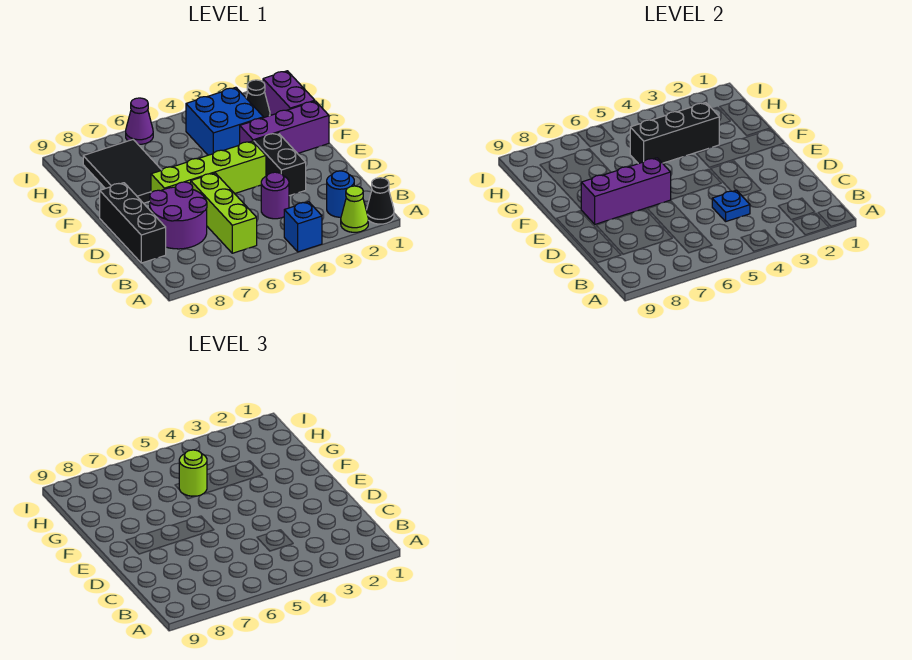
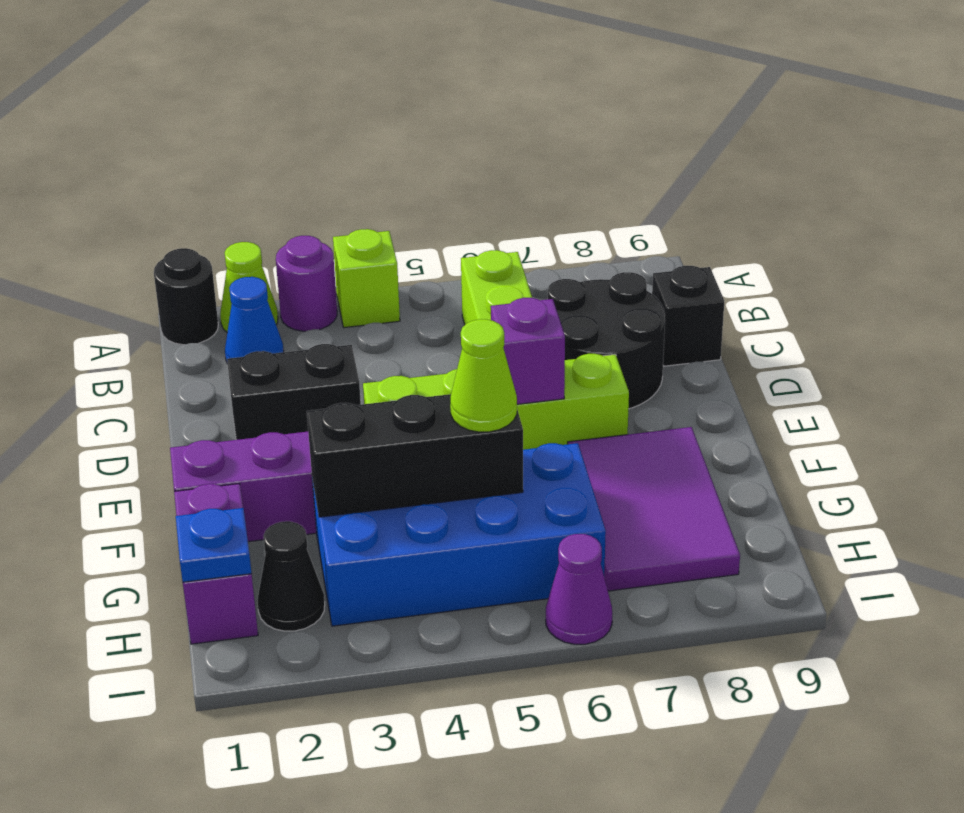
black 1x1 cone [366,178,394,224] -> black 1x1 round brick [154,248,218,345]
blue 1x1 brick [284,202,322,252] -> lime 1x1 brick [333,229,400,328]
blue 1x1 round brick [327,171,354,217] -> blue 1x1 cone [225,277,284,364]
purple 1x1 round brick [261,172,289,219] -> purple 1x1 round brick moved to [276,236,337,331]
blue 1x1 plate [712,190,750,221] -> blue 1x1 plate moved to [176,508,251,582]
purple 2x2 round brick [150,182,207,249] -> black 2x2 round brick [548,272,665,409]
black 1x3 brick [100,183,166,263] -> black 1x1 brick [652,266,724,366]
black 1x2 brick [254,133,306,196] -> black 1x2 brick turned to [227,344,361,440]
purple 1x3 brick [581,158,671,224] -> purple 1x1 brick [491,298,565,404]
black 2x3 tile [83,140,161,203] -> purple 2x3 tile [568,427,740,591]
blue 2x2 brick [186,87,263,155] -> blue 2x4 brick [312,443,606,626]
lime 1x1 round brick [179,450,207,496] -> lime 1x1 cone [450,319,517,432]

